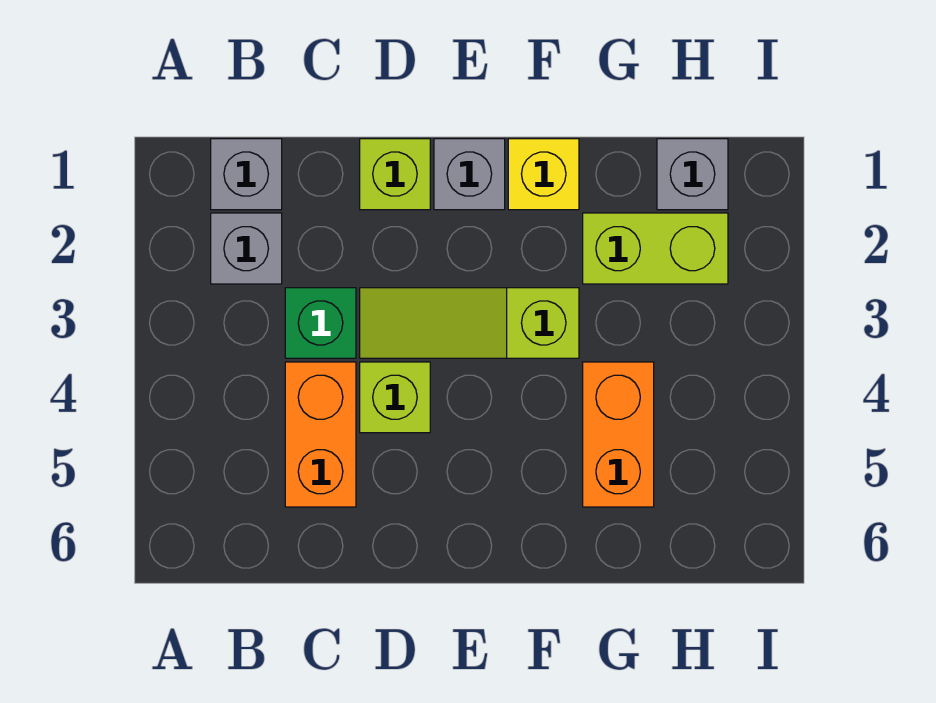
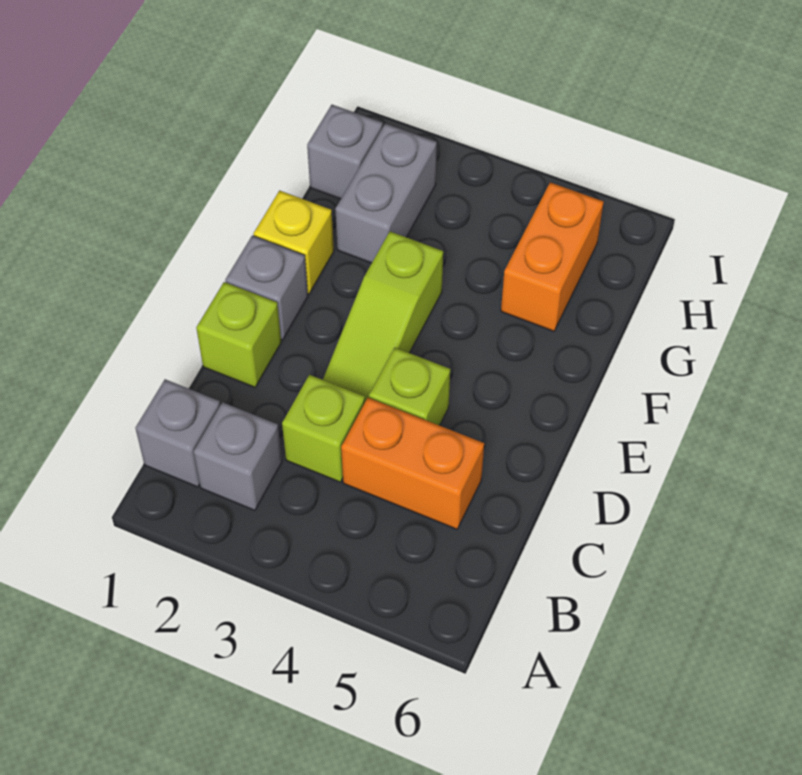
green 1x1 brick [285,288,356,358] -> lime 1x1 brick [282,375,365,482]
lime 1x2 brick [583,213,728,284] -> grey 1x2 brick [335,124,437,263]
orange 1x2 brick [583,362,654,507] -> orange 1x2 brick turned to [501,182,604,331]

